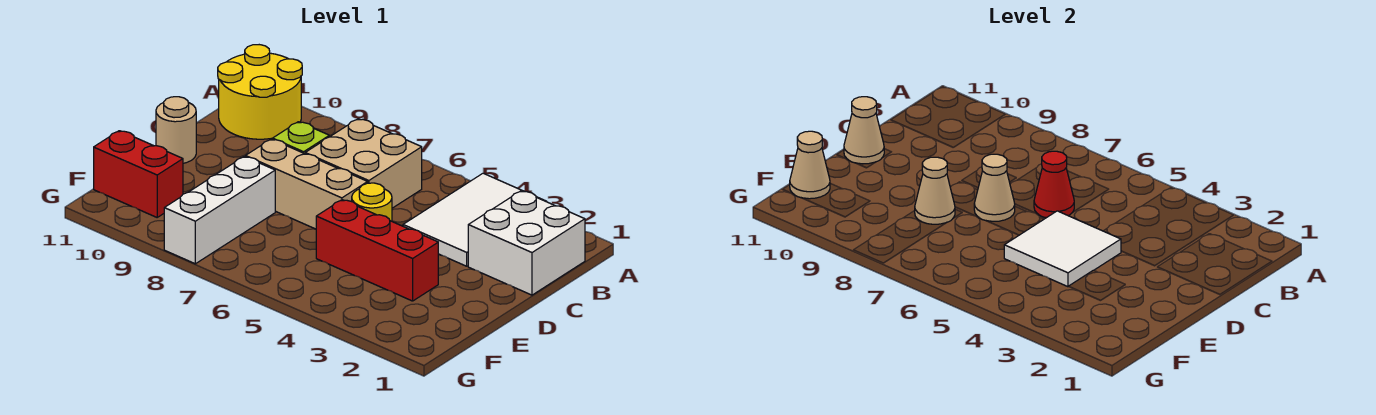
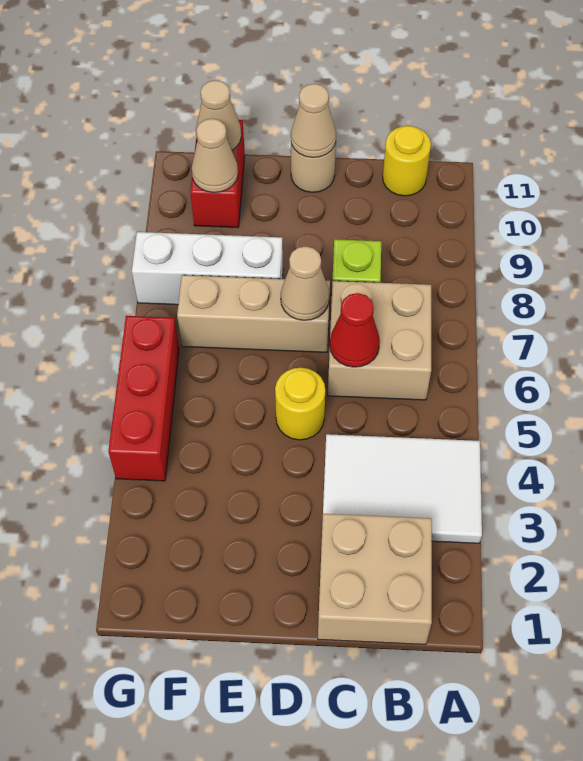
yellow 2x2 round brick [218,45,302,139] -> yellow 1x1 round brick [383,126,431,196]
white 2x2 brick [468,191,585,295] -> tan 2x2 brick [318,514,432,644]
white 2x2 tile [1004,211,1121,287] -> none
tan 1x3 brick [246,139,368,229] -> tan 1x3 brick turned to [177,275,330,352]
red 1x3 brick [316,200,438,301] -> red 1x3 brick moved to [108,316,179,481]
tan 1x1 cone [915,157,955,224] -> tan 1x1 cone moved to [192,119,238,193]

